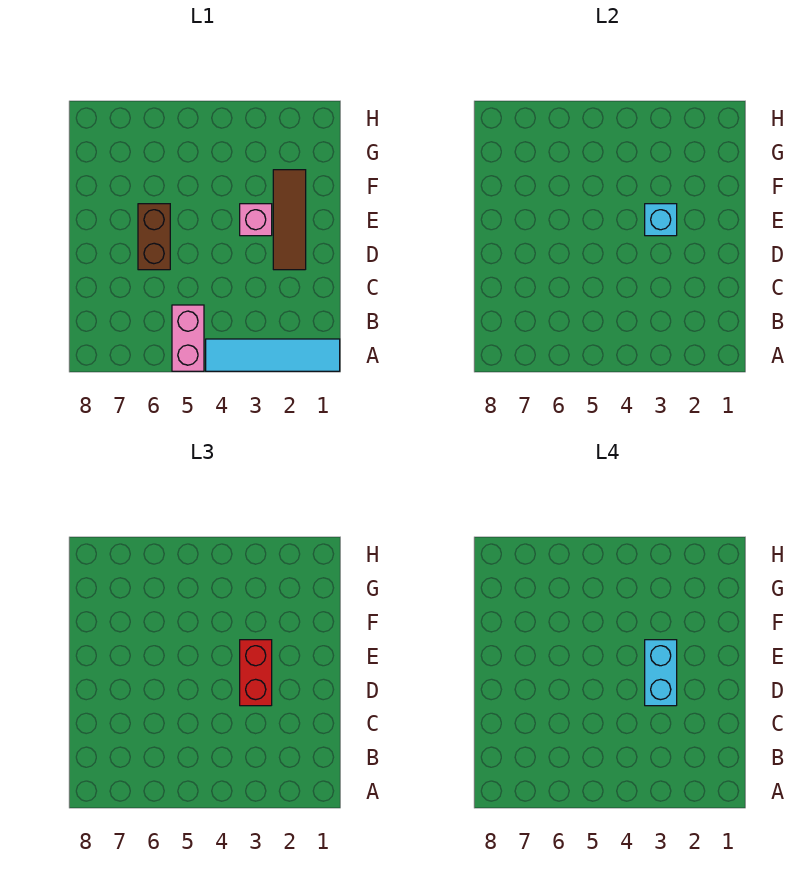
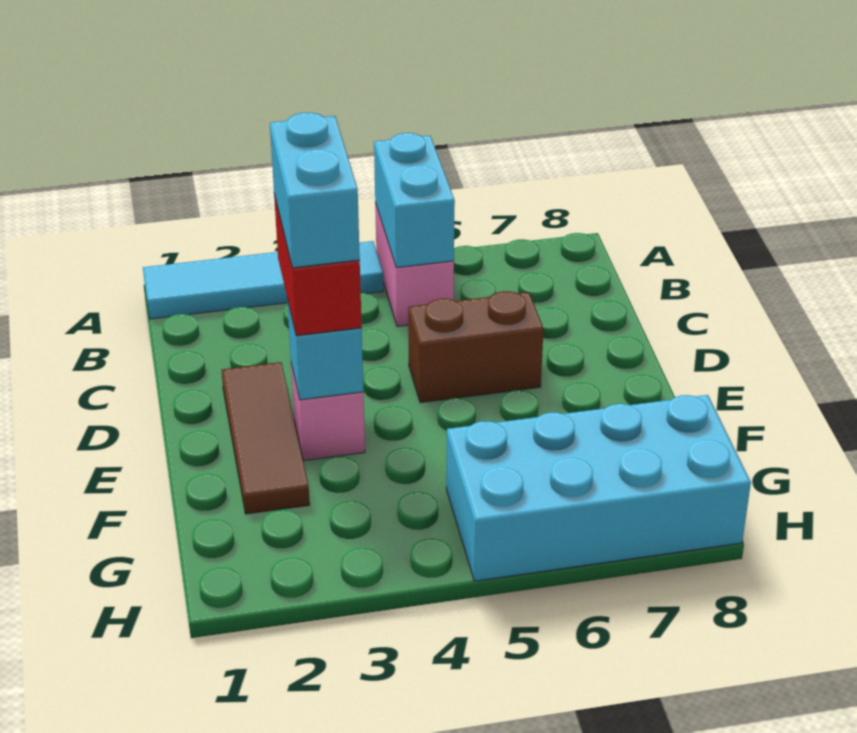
none -> cyan 1x2 brick [374,133,455,268]
brown 1x2 brick [138,204,170,270] -> brown 1x2 brick turned to [408,291,544,403]
none -> cyan 2x4 brick [446,395,751,581]

